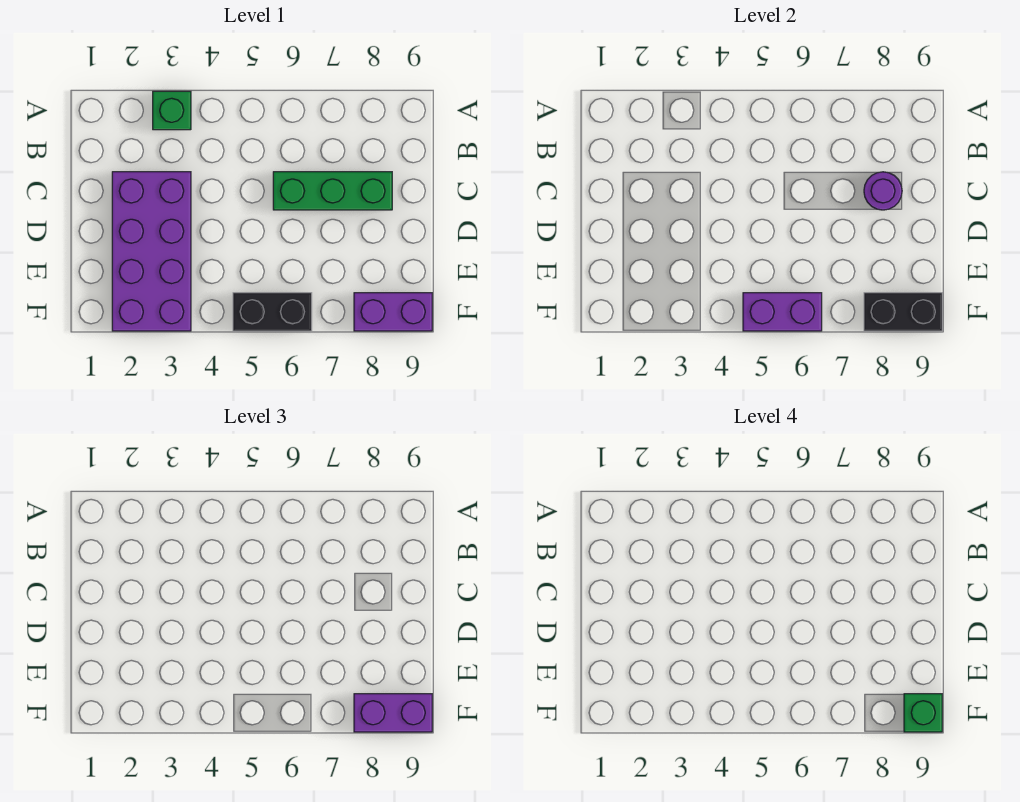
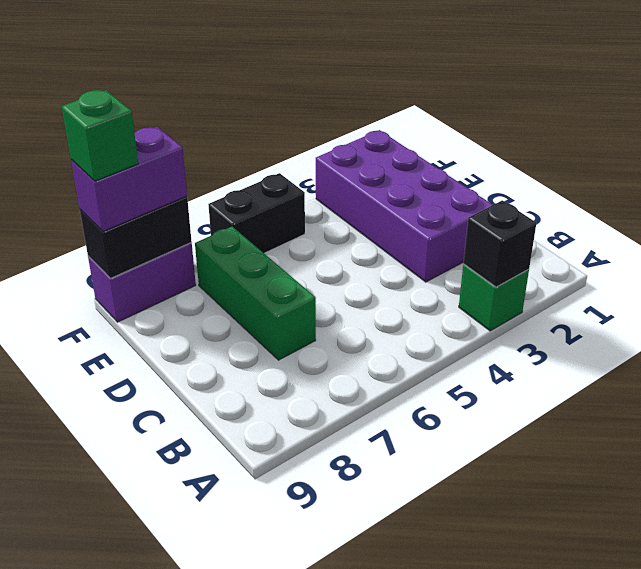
none -> black 1x1 brick [463,200,536,287]
green 1x3 brick [273,172,392,210] -> green 1x3 brick turned to [195,227,316,360]
purple 1x1 round brick [864,172,902,210] -> none
purple 1x2 brick [743,293,822,331] -> none

